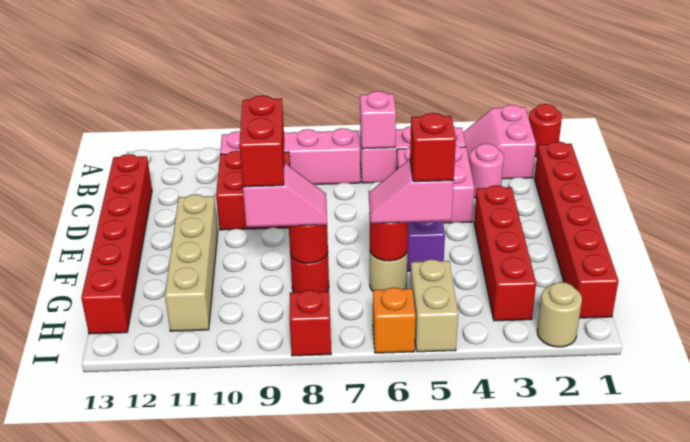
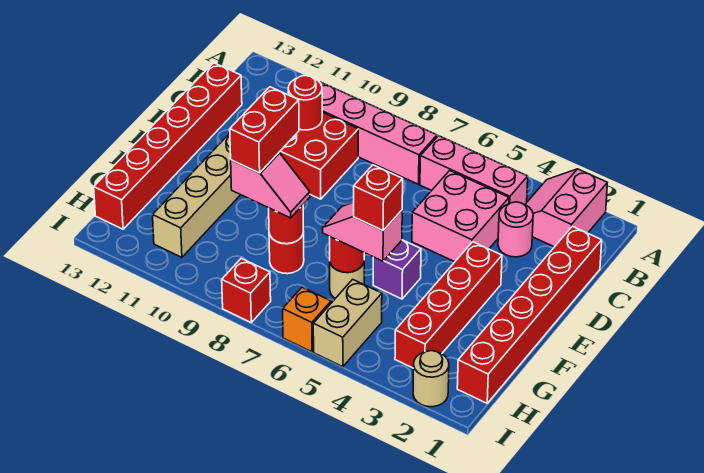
red 1x1 round brick [529,104,562,157] -> red 1x1 round brick moved to [288,75,322,130]
pink 1x1 brick [360,91,396,149] -> none

